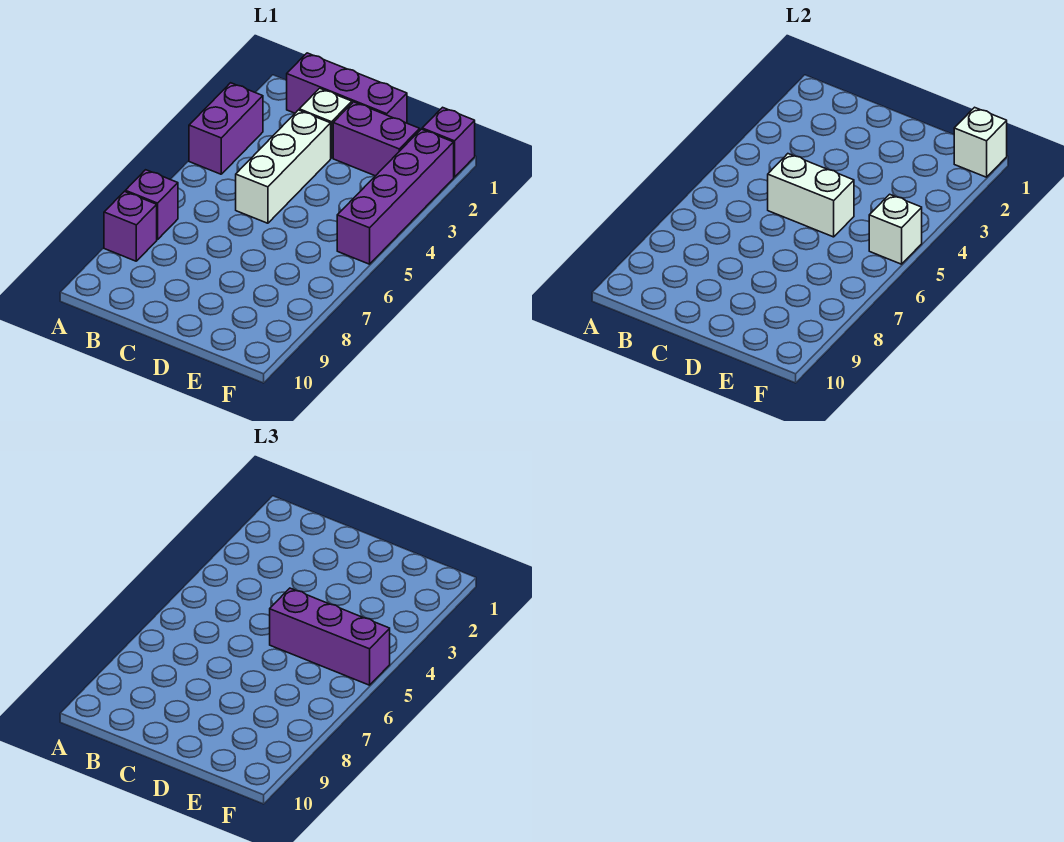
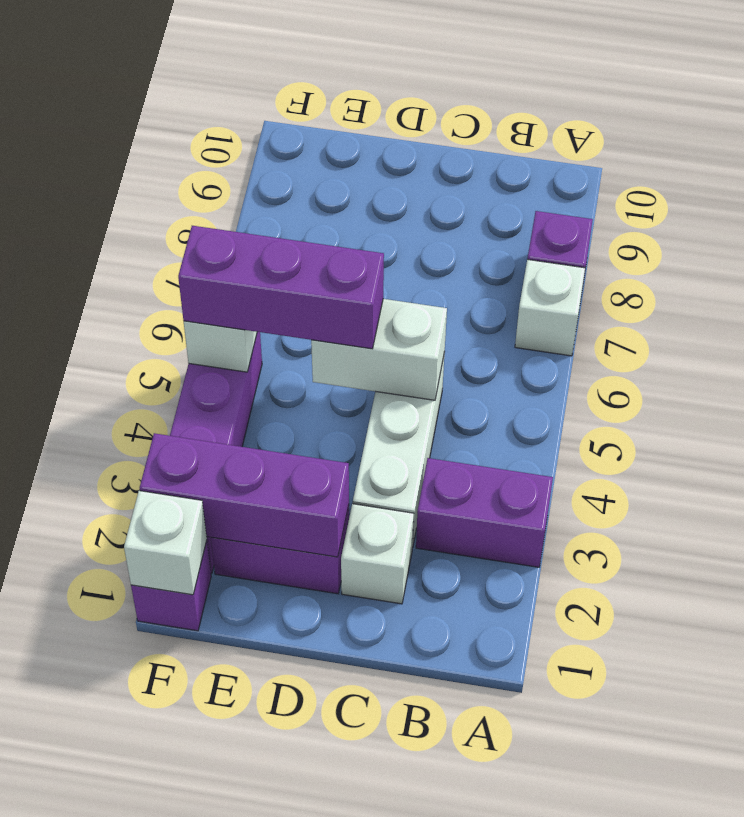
purple 1x2 brick [189,83,263,174] -> purple 1x2 brick turned to [416,458,553,567]
purple 1x1 brick [125,170,178,240] -> white 1x1 brick [515,259,585,356]
purple 1x3 brick [286,53,407,123] -> purple 1x3 brick moved to [140,433,349,557]

